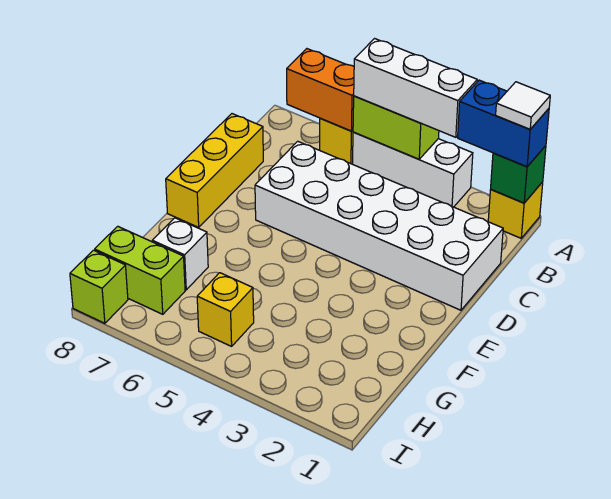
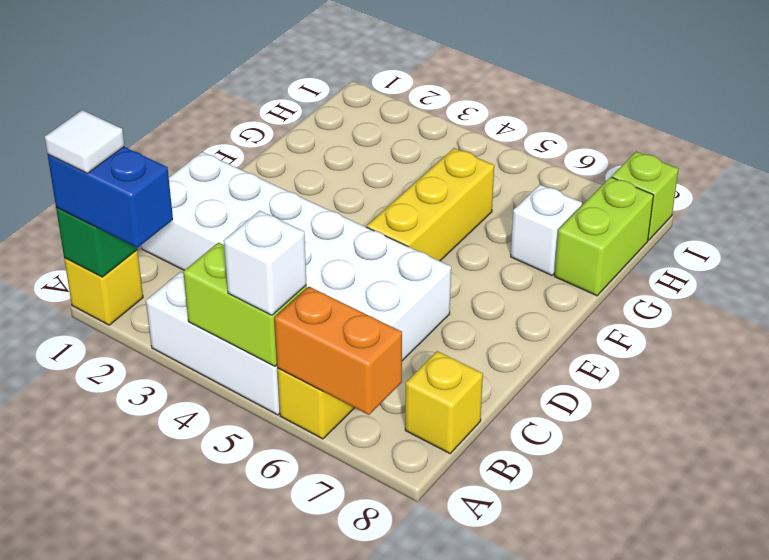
white 1x3 brick [354,39,477,137] -> white 1x1 brick [224,211,307,315]
yellow 1x3 brick [166,114,263,227] -> yellow 1x3 brick moved to [367,148,494,261]
yellow 1x1 brick [197,273,254,346] -> yellow 1x1 brick moved to [405,351,483,453]
lime 1x2 brick [95,226,185,314] -> lime 1x2 brick turned to [554,177,654,296]

